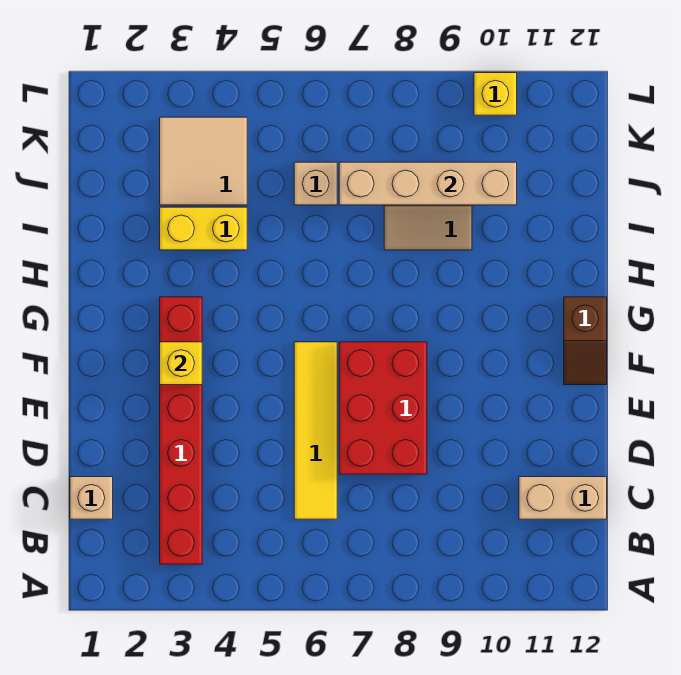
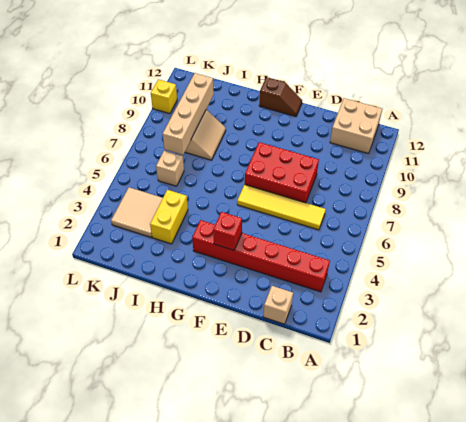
tan 1x2 brick [519,477,607,519] -> tan 2x2 brick [330,98,382,154]
yellow 1x1 brick [160,342,202,385] -> red 1x1 brick [213,212,242,250]

